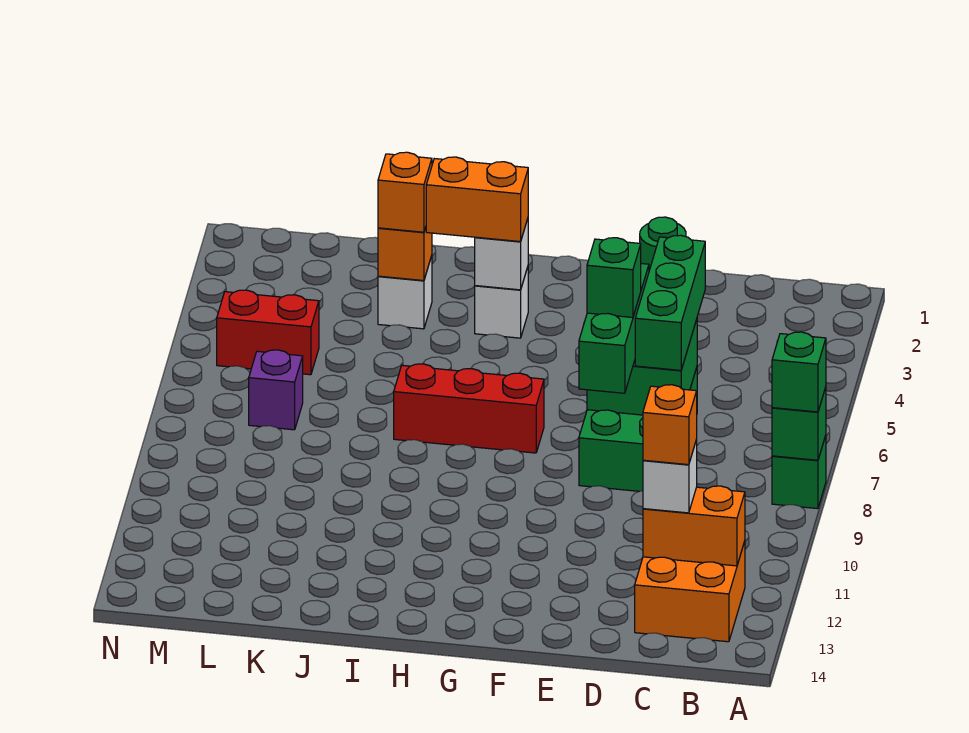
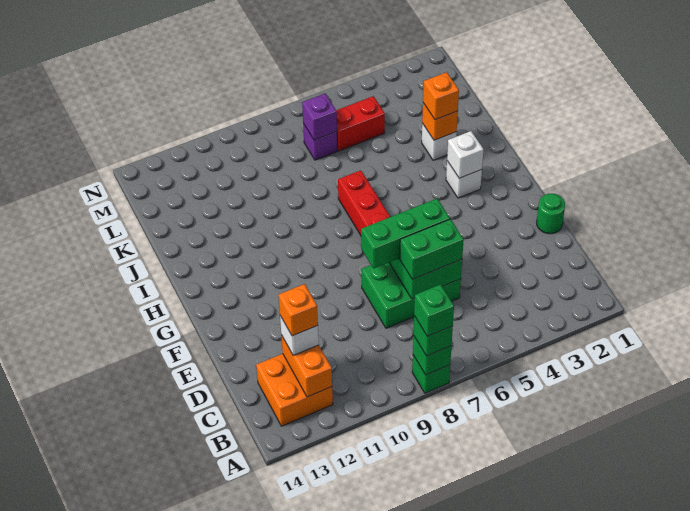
green 1x3 brick [635,235,705,370] -> green 1x2 brick [400,219,464,279]
green 1x1 brick [587,238,641,318] -> green 1x1 brick moved to [414,284,454,336]
orange 1x2 brick [426,157,528,242] -> none
red 1x2 brick [217,290,319,375] -> red 1x2 brick turned to [336,96,385,151]
none -> purple 1x1 brick [302,93,337,140]

